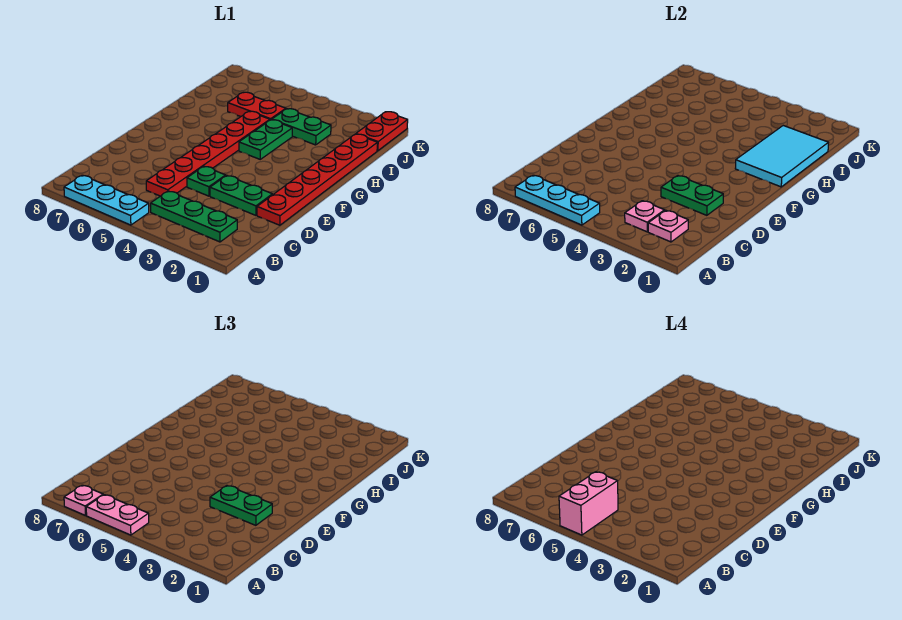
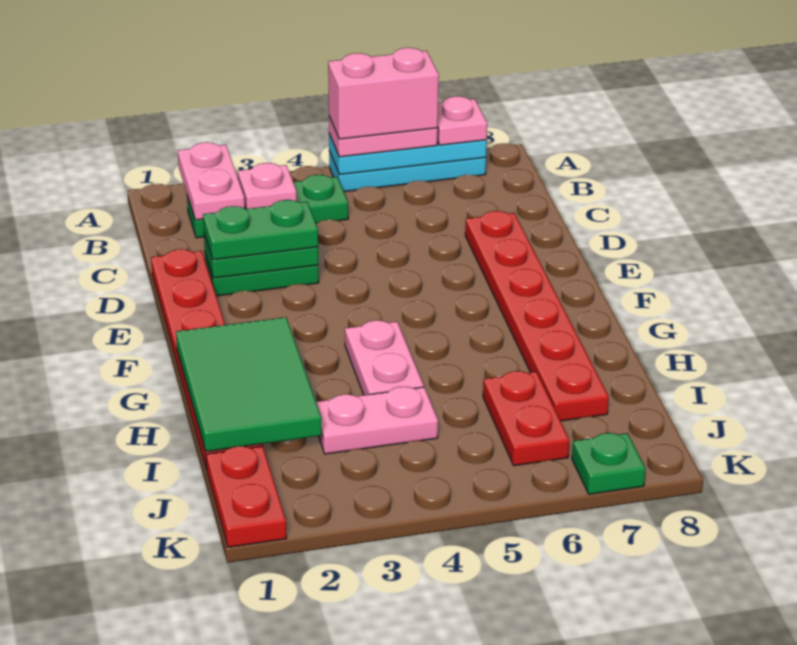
pink 1x2 brick [559,472,618,535] -> pink 1x2 brick turned to [328,48,439,139]
pink 1x1 plate [648,210,688,242] -> pink 1x2 plate [178,142,245,220]
red 1x6 plate [146,111,270,196] -> red 1x6 plate moved to [465,211,609,421]
green 1x1 plate [187,166,226,196] -> green 1x1 plate moved to [572,433,646,494]
cyan 2x3 tile [735,126,828,187] -> green 2x3 tile [176,317,322,452]
green 1x2 plate [239,120,292,159] -> pink 1x2 plate [345,320,424,395]
green 1x2 plate [272,109,331,145] -> pink 1x2 plate [316,387,438,454]
red 1x2 plate [228,92,286,120] -> red 1x2 plate turned to [483,371,569,466]

